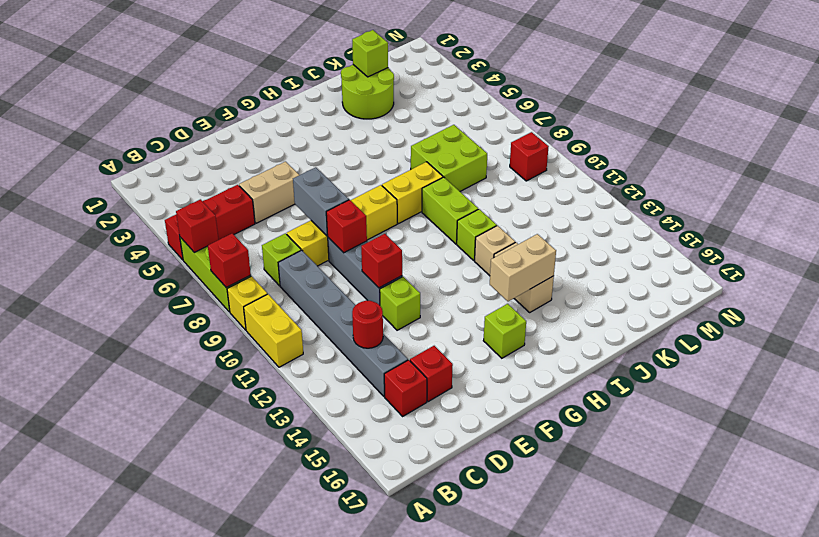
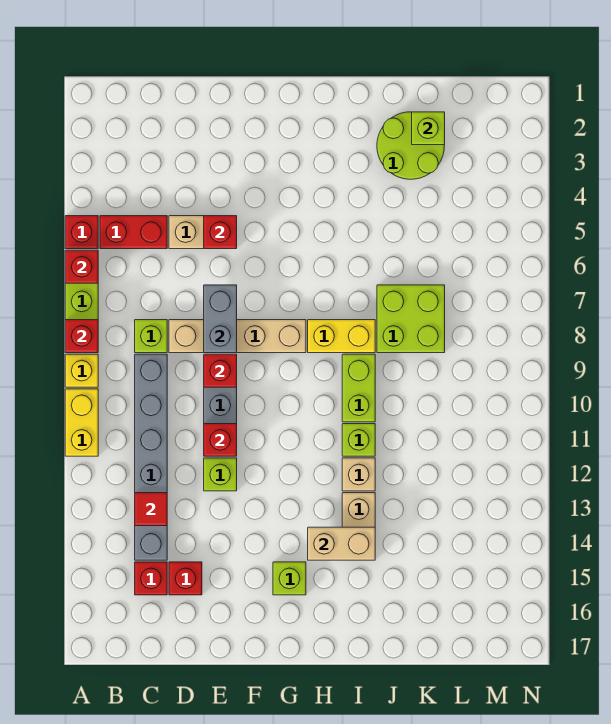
red 1x1 round brick [352,300,383,348] -> red 1x1 tile [135,493,167,526]
yellow 1x4 brick [287,185,397,266] -> tan 1x4 brick [169,320,306,353]
red 1x1 brick [510,132,549,181] -> red 1x1 brick moved to [204,216,237,249]

